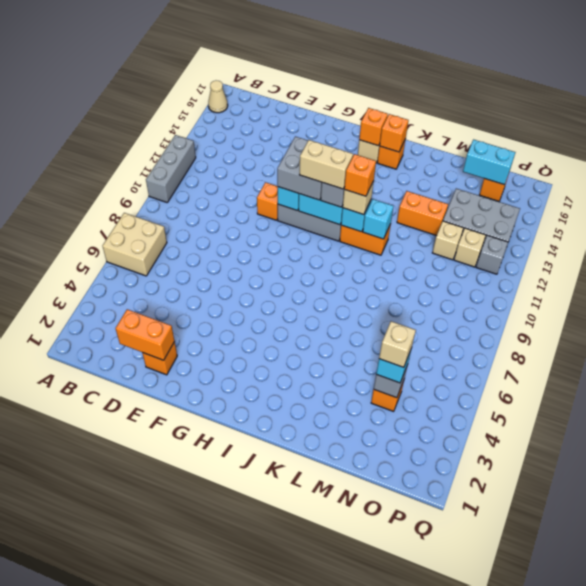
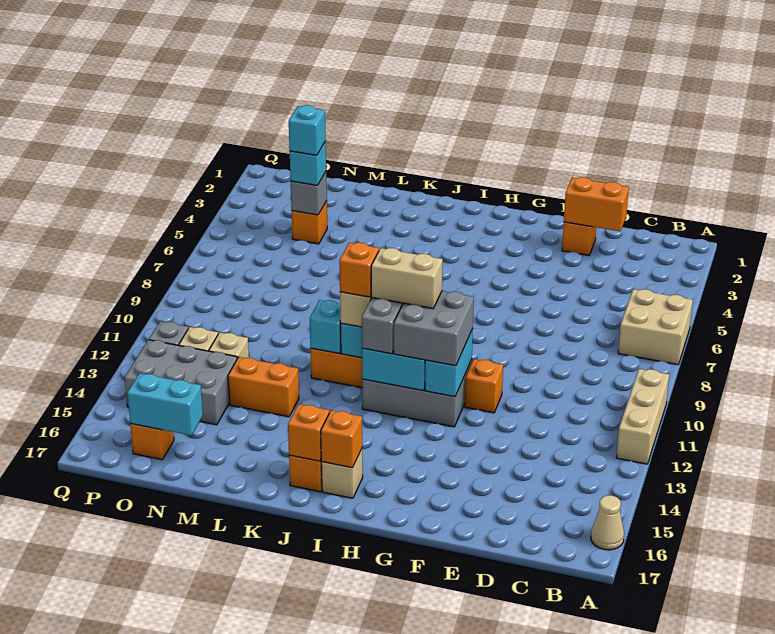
grey 1x3 brick [146,135,196,202] -> tan 1x3 brick [616,369,669,464]
tan 1x1 brick [379,321,416,367] -> cyan 1x1 brick [289,105,326,155]

